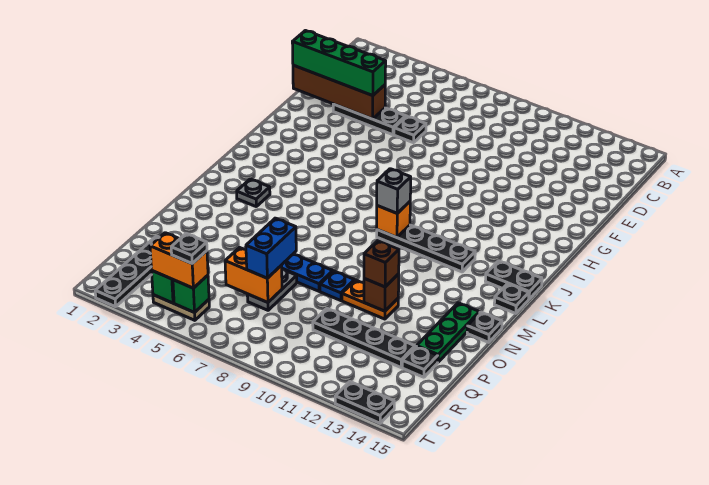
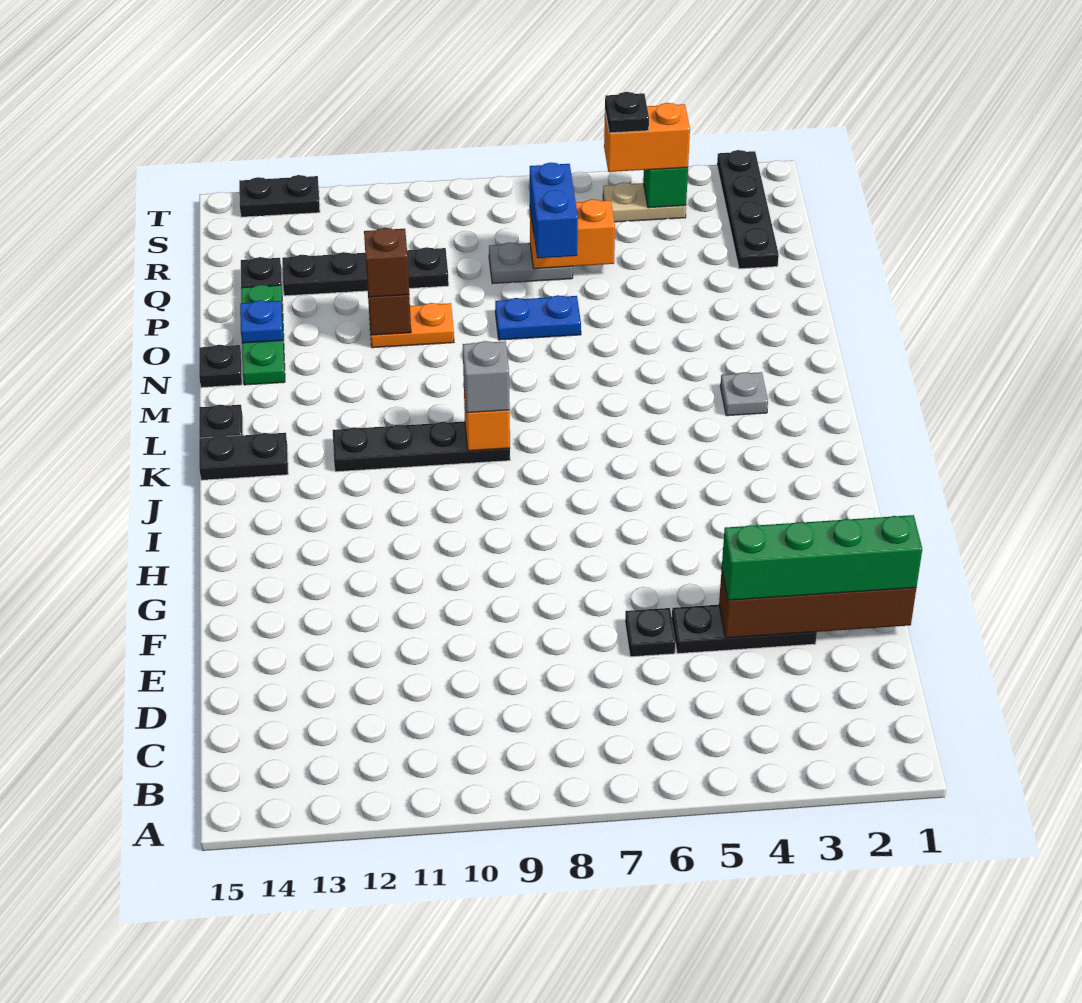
blue 1x1 plate [320,271,354,301] -> blue 1x1 plate moved to [240,300,283,343]
grey 1x2 plate [247,269,297,310] -> grey 1x2 plate turned to [489,242,573,284]
green 1x1 brick [173,275,209,313] -> none

